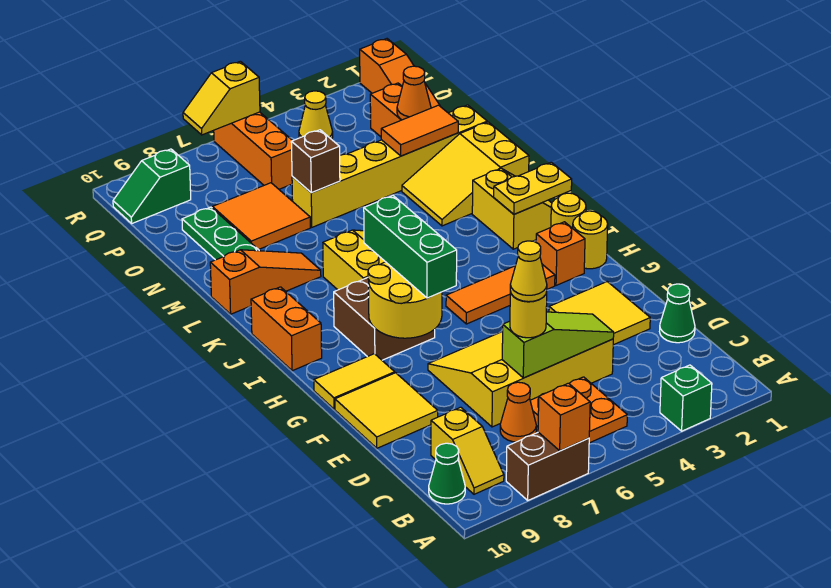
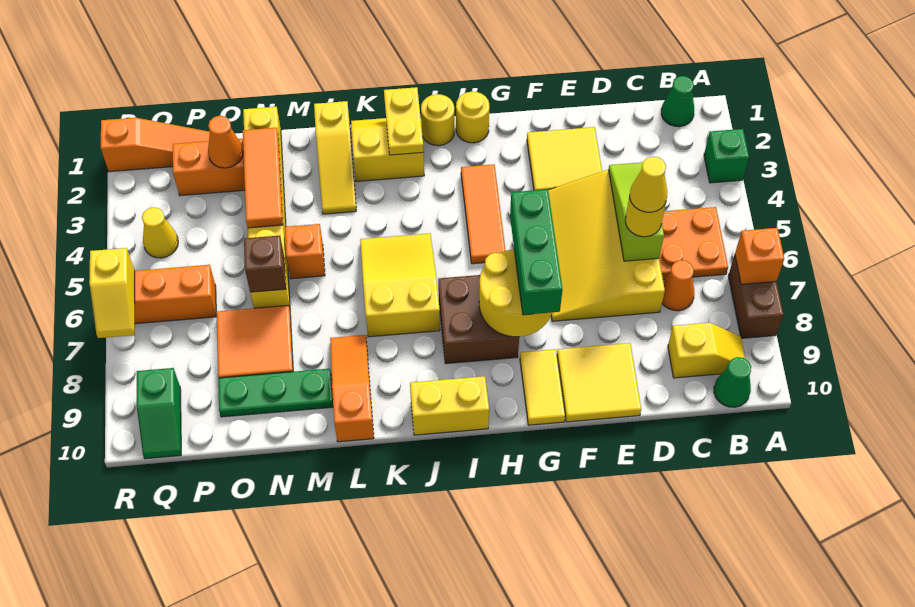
green 1x1 cone [660,284,695,343] -> green 1x1 cone moved to [661,76,694,127]
green 1x3 brick [364,196,457,298] -> green 1x3 brick turned to [510,189,563,315]
orange 1x1 brick [536,222,585,285] -> orange 1x1 brick moved to [285,224,325,279]
orange 1x2 brick [251,287,322,371] -> yellow 1x2 brick [410,376,489,435]
yellow 2x3 slope [402,122,529,226] -> yellow 1x3 slope [314,101,356,214]
orange 1x2 tile [381,105,458,156] -> orange 1x3 tile [243,128,283,228]

